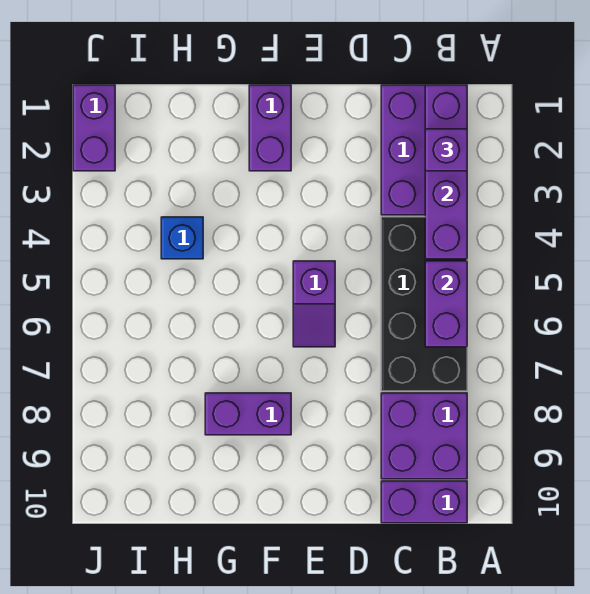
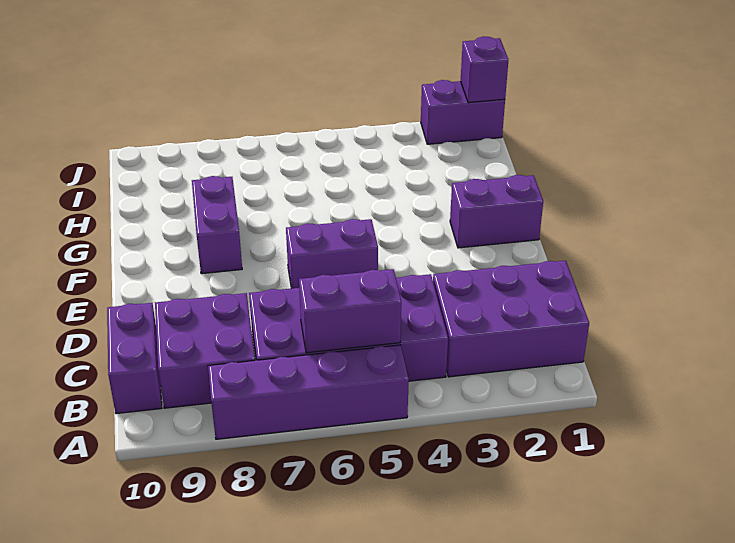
purple 1x4 brick [425,85,467,259] -> purple 1x4 brick moved to [208,345,409,439]
purple 1x1 brick [425,129,467,171] -> purple 1x1 brick moved to [461,37,508,103]
black 2x4 brick [381,217,467,391] -> purple 2x4 brick [249,274,448,381]
purple 1x2 slope [293,261,335,347] -> purple 1x2 brick [286,219,378,288]
blue 1x1 brick [161,217,203,259] -> none

